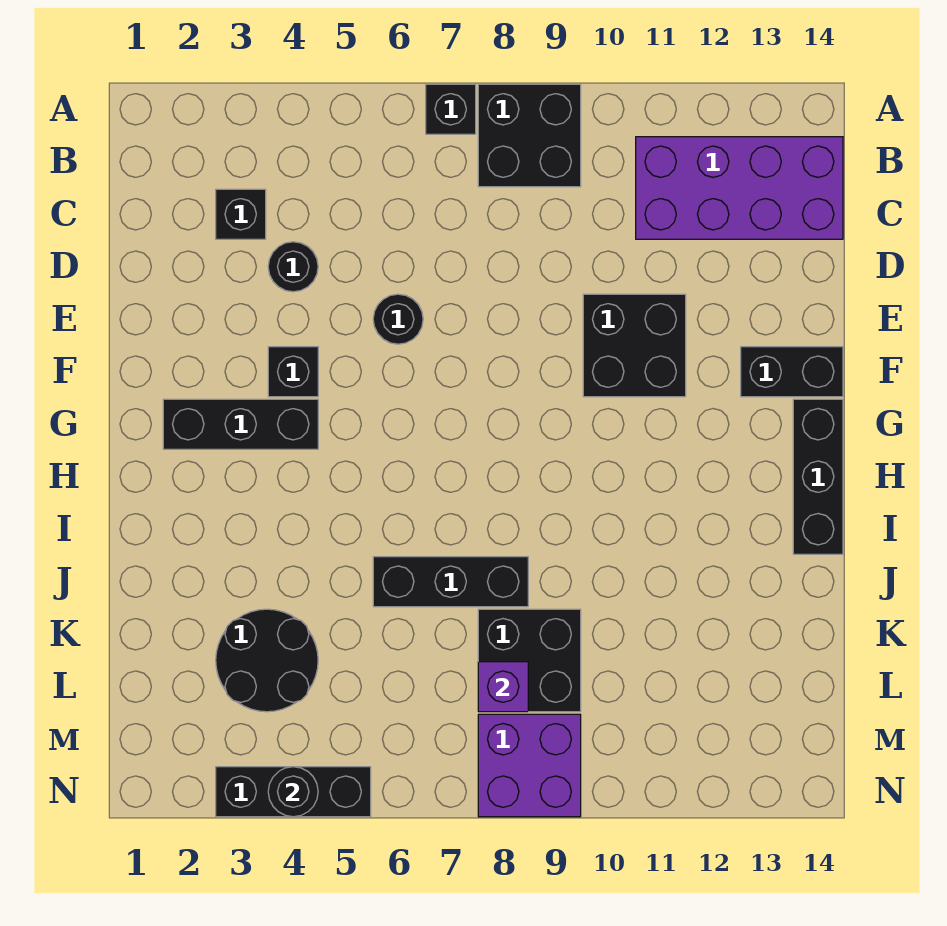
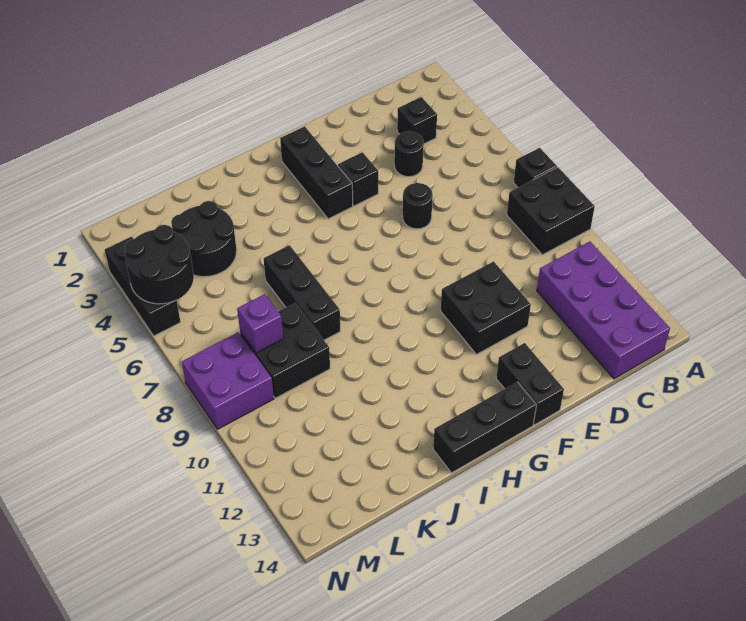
black 1x1 round brick [268,767,318,817] -> black 2x2 round brick [125,225,194,304]

